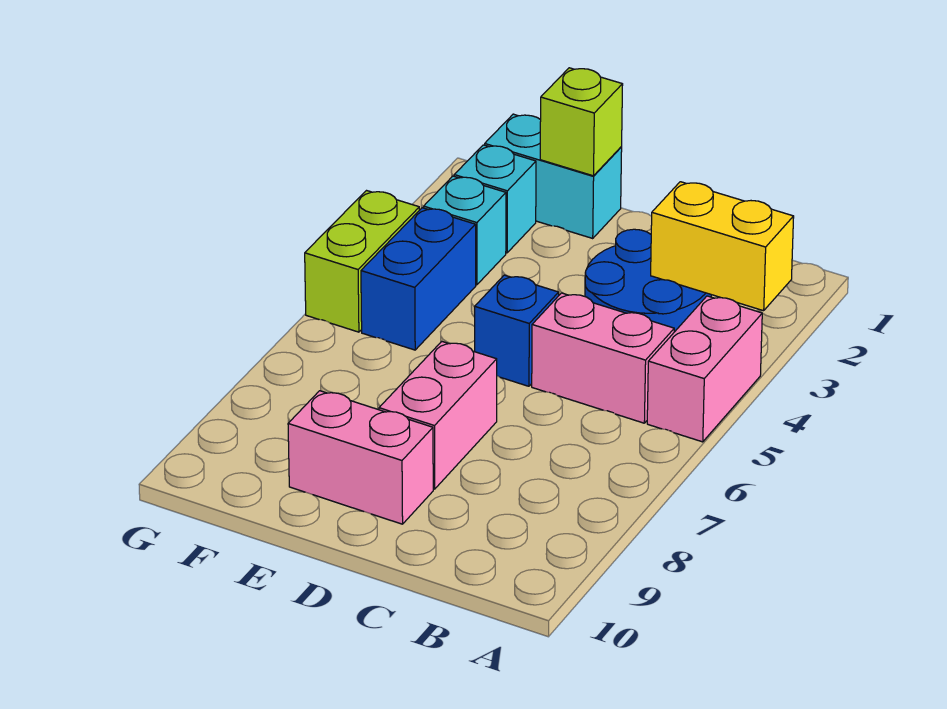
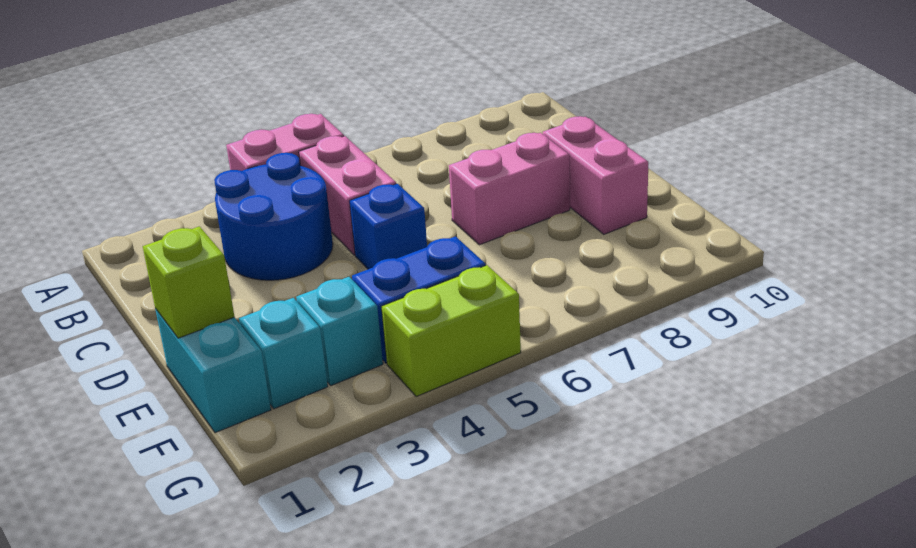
yellow 1x2 brick [651,182,794,311] -> none

